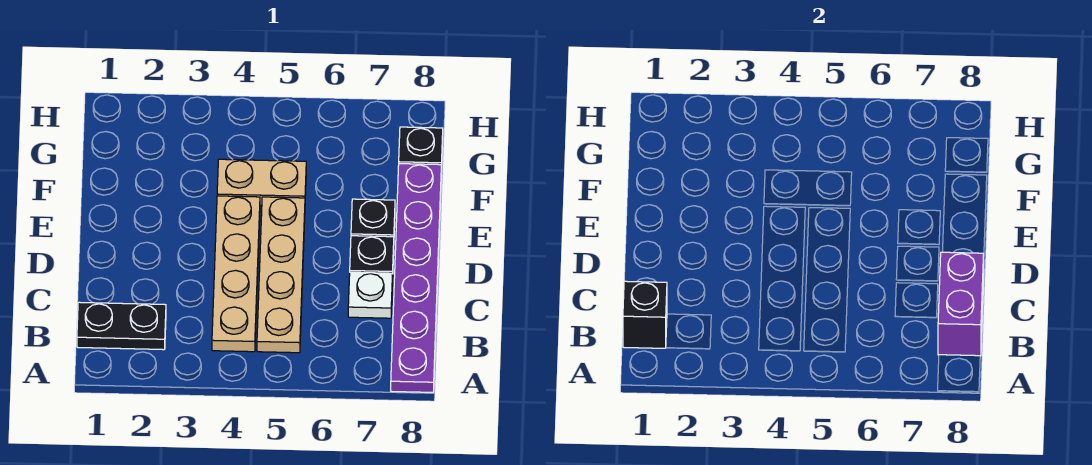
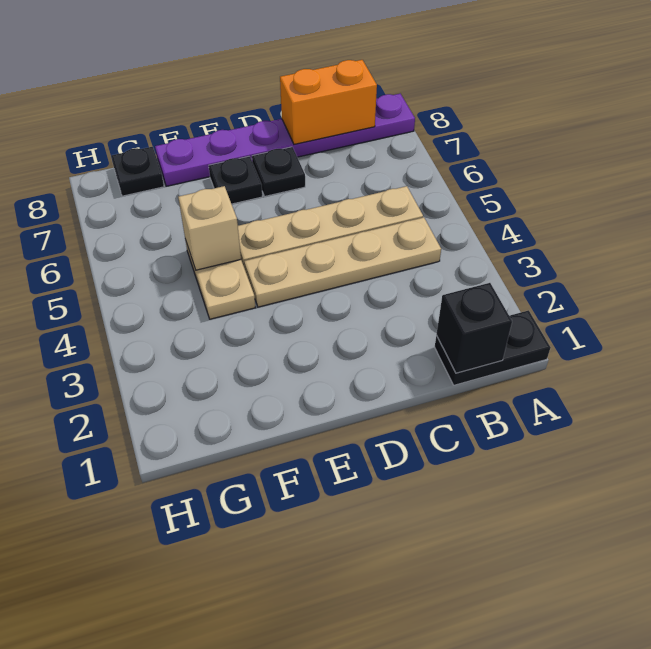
black 1x2 plate [77,302,166,350] -> black 1x2 plate turned to [435,310,551,385]
purple 1x2 brick [938,252,984,356] -> orange 1x2 brick [280,60,377,144]
white 1x1 plate [348,272,393,318] -> none
none -> tan 1x1 brick [178,186,241,270]

